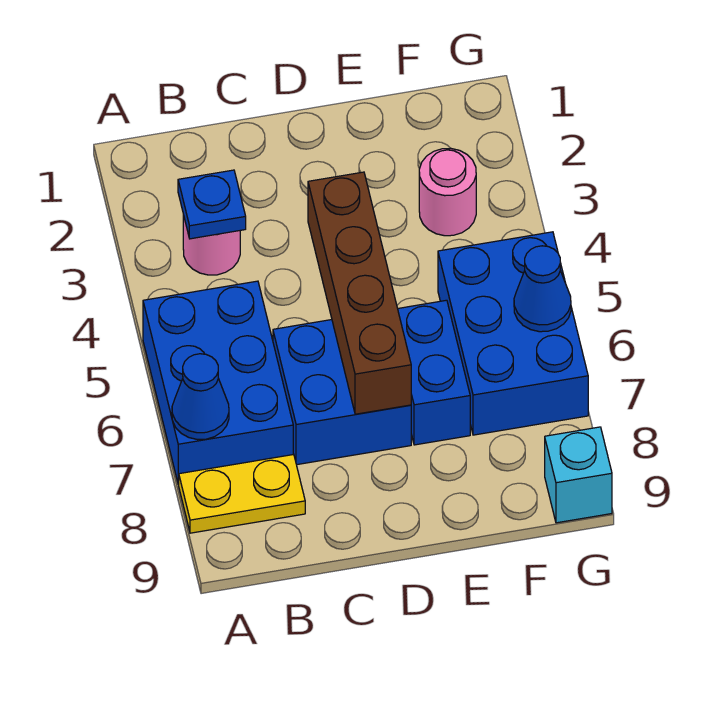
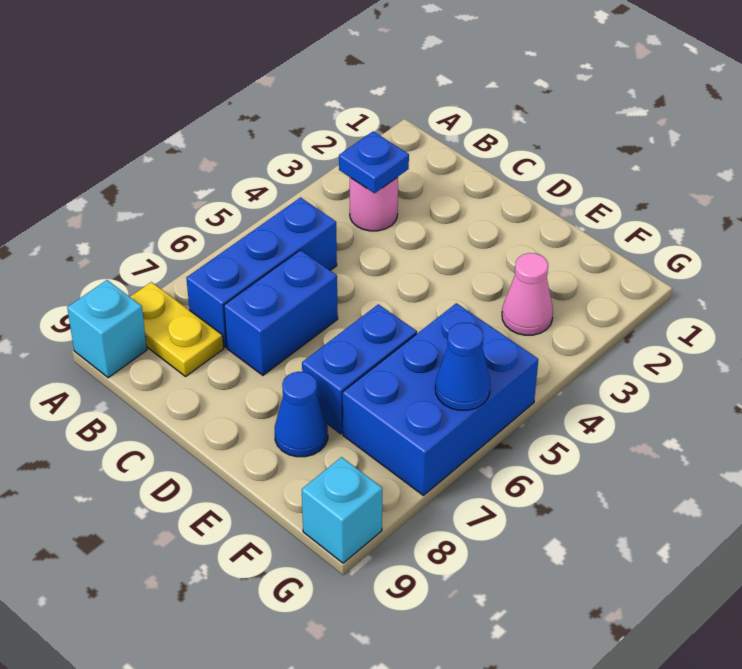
blue 2x3 brick [143,281,293,484] -> blue 1x3 brick [186,197,337,347]
blue 1x1 cone [172,354,229,440] -> blue 1x1 cone moved to [275,372,328,457]
none -> cyan 1x1 brick [67,280,147,378]
blue 2x2 brick [273,320,411,465] -> blue 1x2 brick [224,250,338,375]
brown 1x4 brick [308,172,411,414] -> none
pink 1x1 round brick [419,149,476,236] -> pink 1x1 cone [502,253,553,335]

